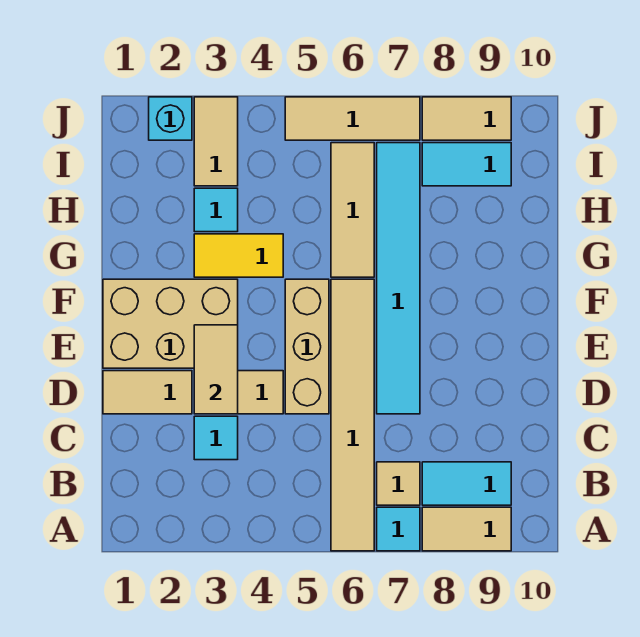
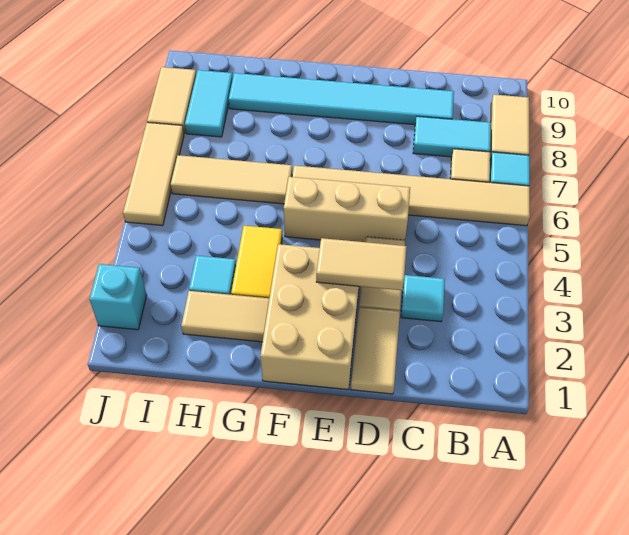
cyan 1x2 tile [422,462,511,505] -> cyan 1x2 tile turned to [413,116,491,157]
cyan 1x6 tile [377,143,420,414] -> cyan 1x6 tile moved to [229,73,454,125]
tan 1x2 tile [194,97,238,186] -> tan 1x2 tile moved to [181,291,269,342]

